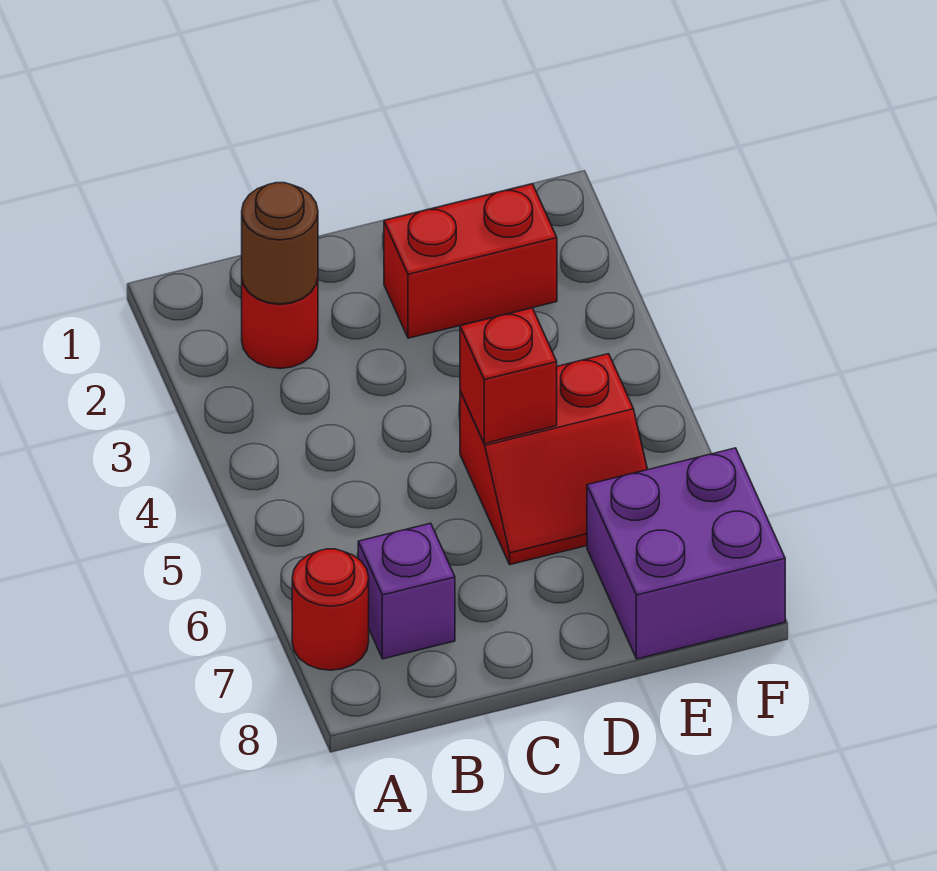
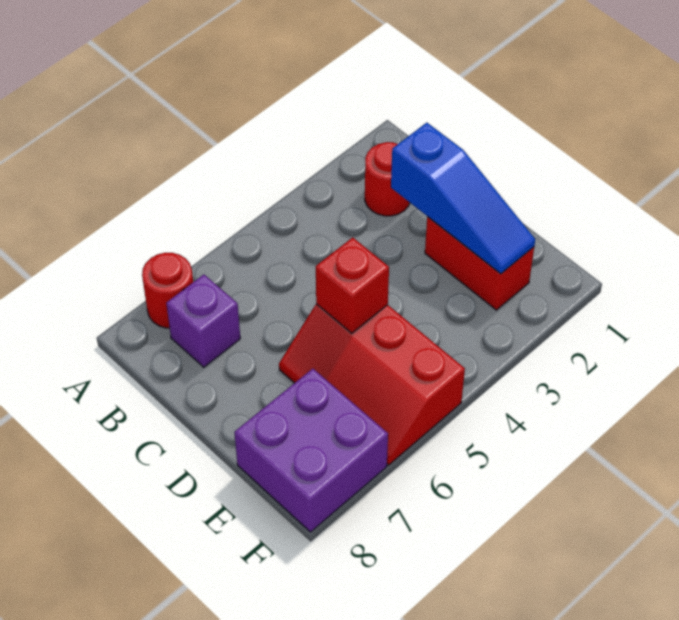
brown 1x1 round brick [242,183,318,304] -> none
none -> blue 1x3 slope [391,123,535,274]
red 2x2 slope [460,354,648,565] -> red 2x3 slope [279,304,465,465]

